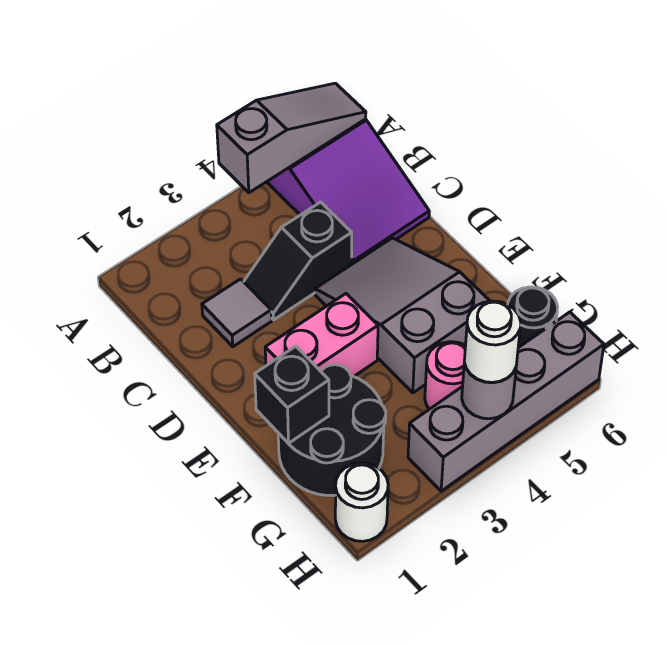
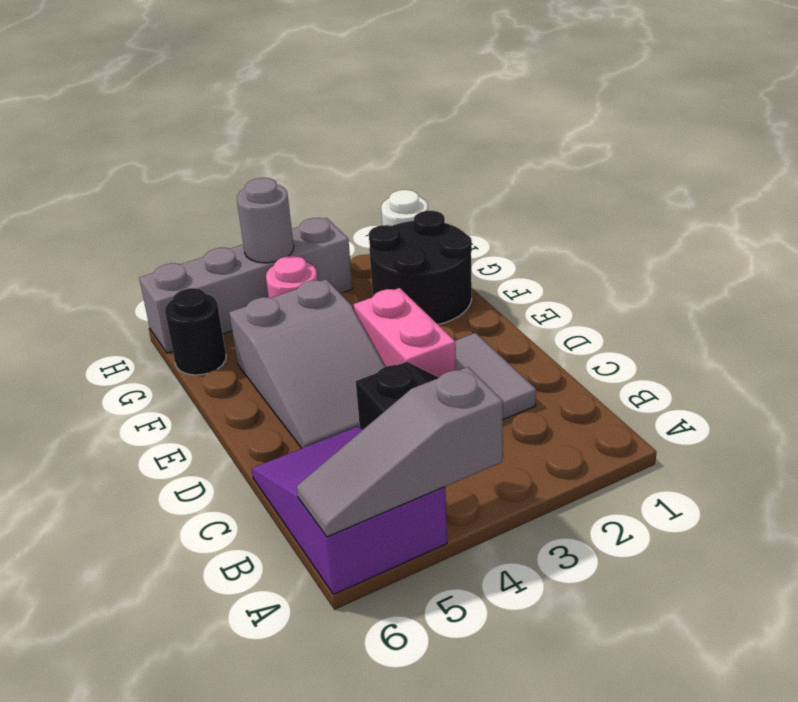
grey 1x1 tile [202,279,272,347] -> grey 1x2 tile [455,333,536,420]
pink 1x2 brick [265,294,378,377] -> pink 1x2 brick turned to [354,288,456,377]
black 1x1 brick [255,346,329,444] -> none
white 1x1 round brick [464,301,521,382] -> none

